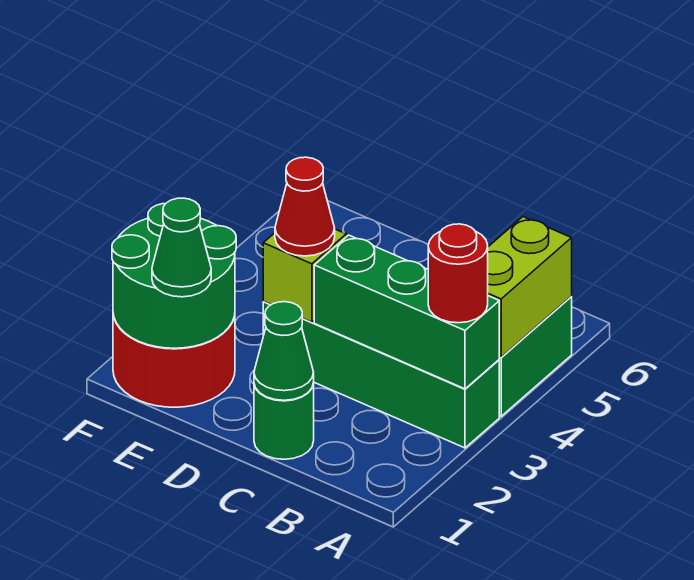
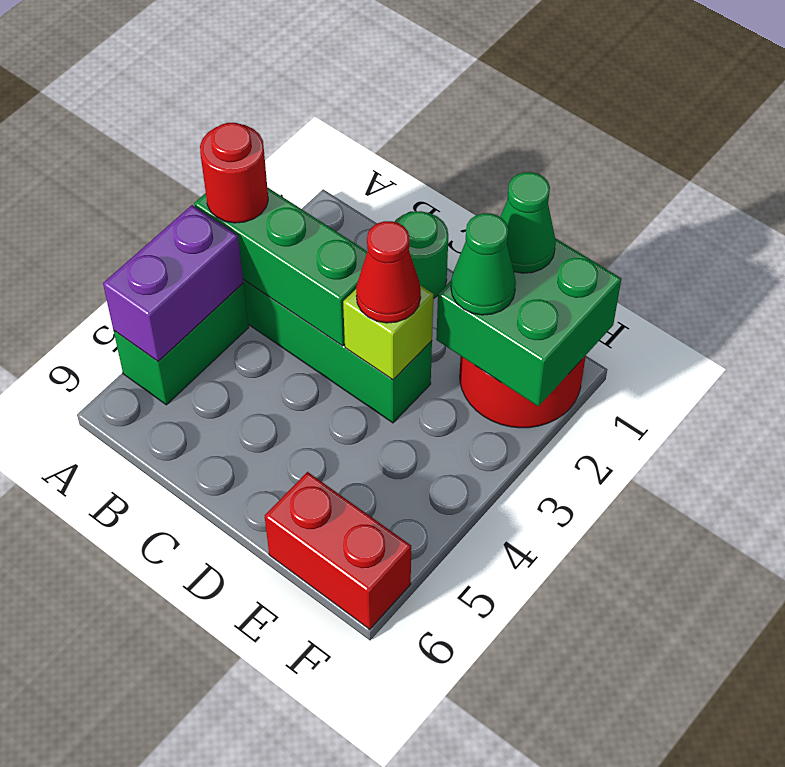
lime 1x2 brick [488,217,572,357] -> purple 1x2 brick [103,205,243,361]
green 1x1 cone [254,302,314,400] -> green 1x1 cone moved to [451,213,516,315]
green 2x2 round brick [112,204,236,348] -> green 2x2 brick [436,238,621,406]
none -> red 1x2 brick [265,472,411,629]

